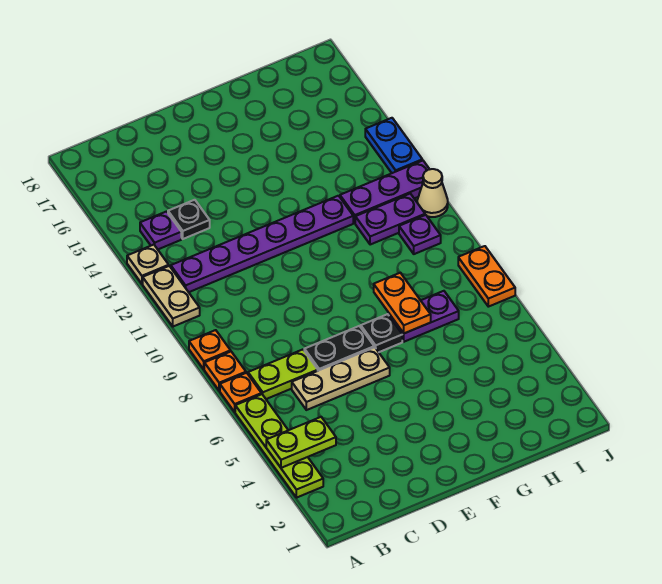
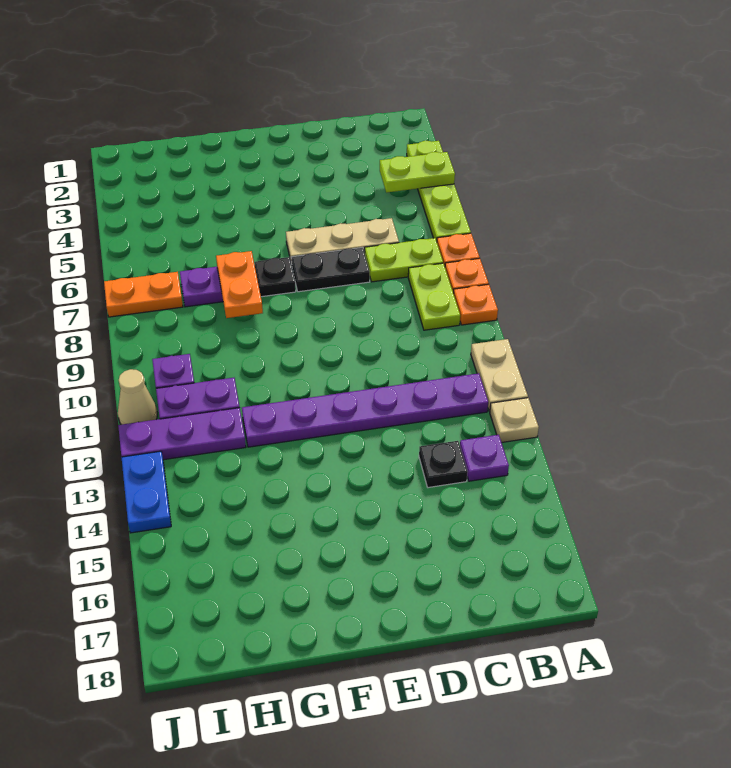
none -> lime 1x2 plate [408,263,460,330]
orange 1x2 plate [458,246,515,307] -> orange 1x2 plate turned to [104,272,183,317]

